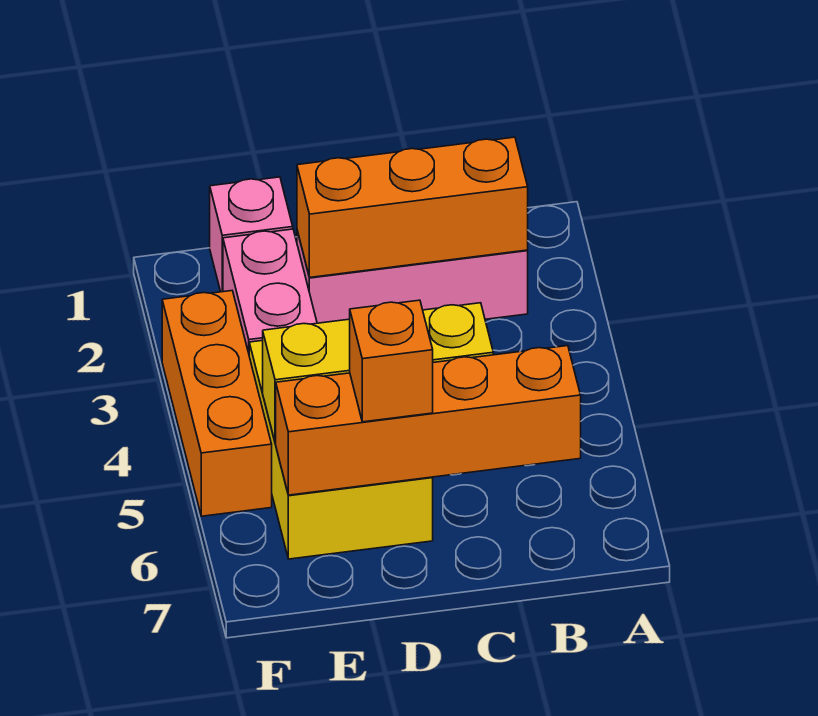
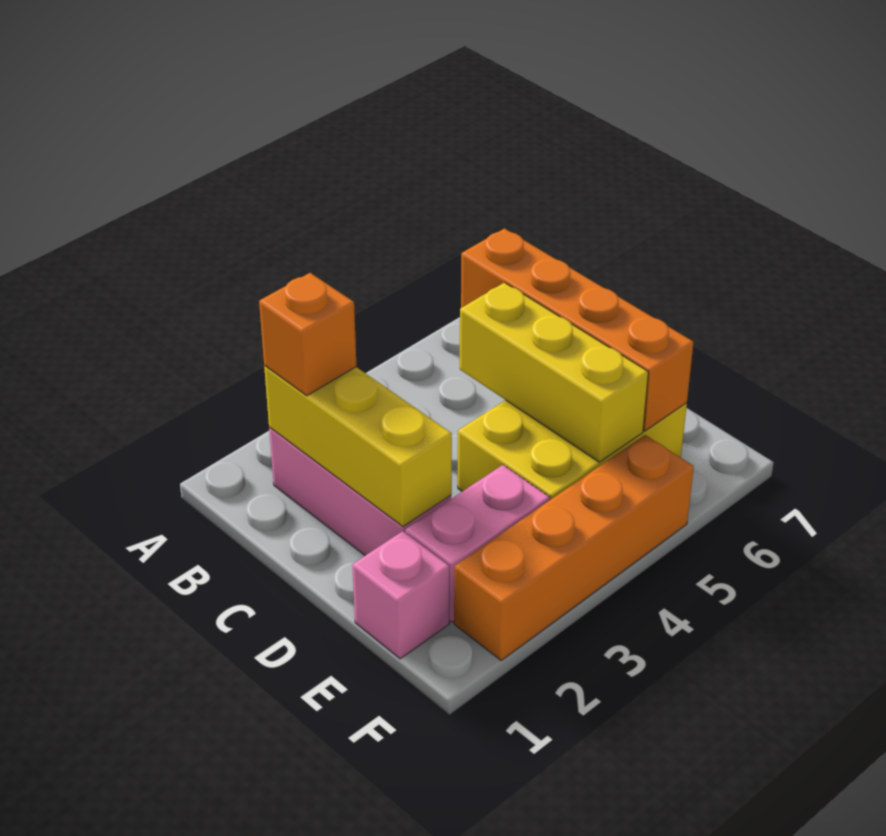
orange 1x3 brick [297,137,528,278] -> yellow 1x3 brick [264,366,452,527]
orange 1x1 brick [350,300,433,422] -> orange 1x1 brick moved to [259,273,356,396]
orange 1x3 brick [162,291,272,516] -> orange 1x4 brick [454,435,694,660]

